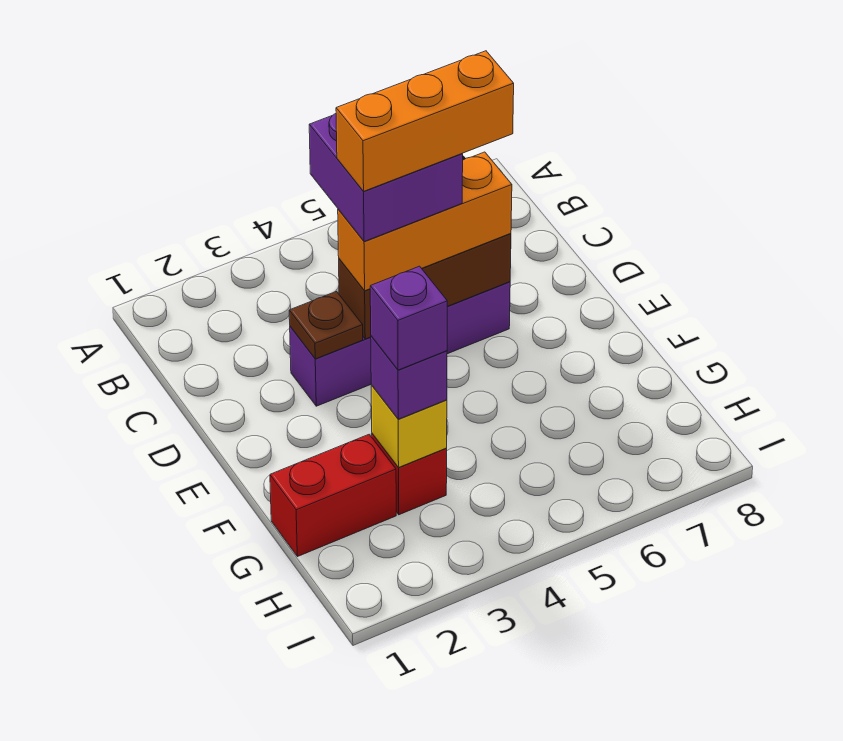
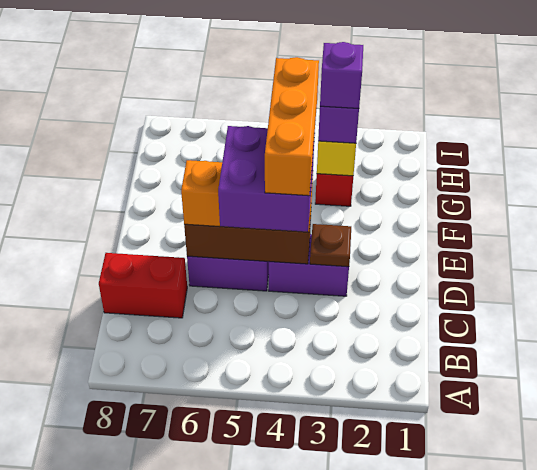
orange 1x3 brick [336,51,514,191] -> orange 1x3 brick turned to [265,57,319,196]
red 1x2 brick [270,434,396,557] -> red 1x2 brick moved to [99,253,187,318]

